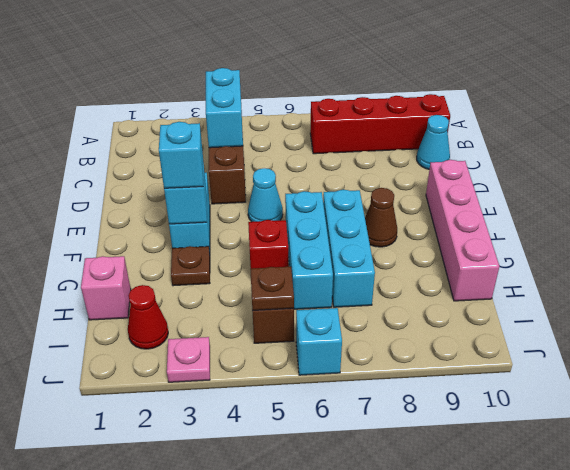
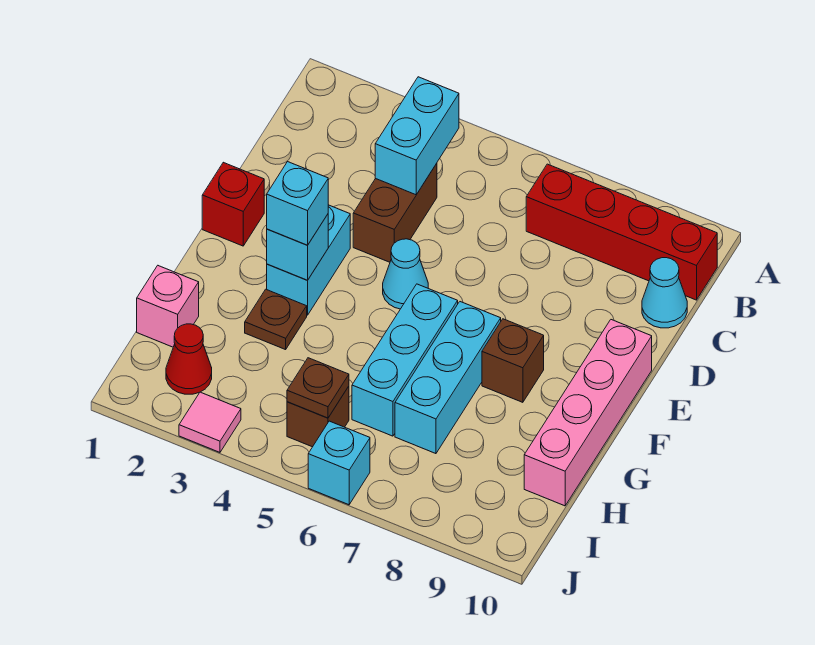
brown 1x1 cone [365,188,397,247] -> brown 1x1 brick [482,319,544,402]
red 1x1 brick [248,220,289,269] -> red 1x1 brick moved to [202,162,264,246]
pink 1x1 plate [167,337,210,382] -> pink 1x1 tile [179,392,241,452]

